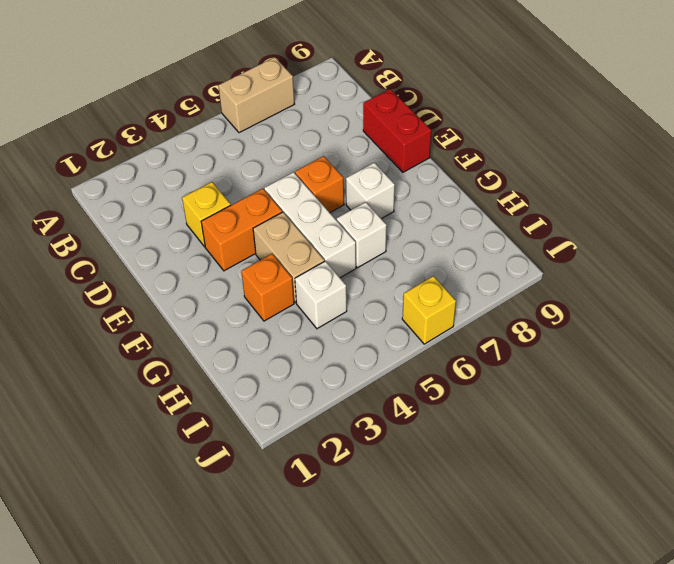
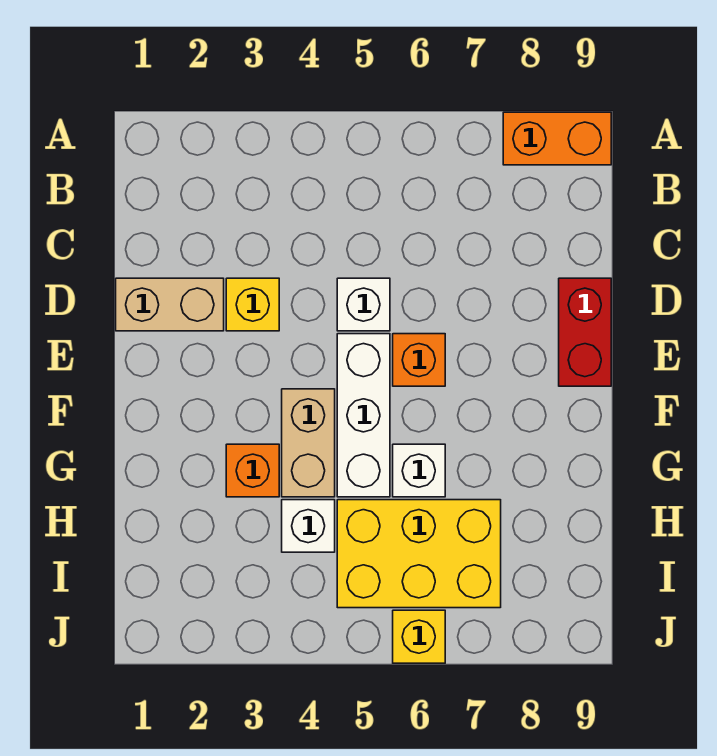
tan 1x2 brick [218,57,294,133] -> tan 1x2 brick moved to [116,278,224,331]
orange 1x2 brick [201,189,282,271] -> orange 1x2 brick moved to [503,112,611,165]
white 1x1 brick [346,163,395,219] -> white 1x1 brick moved to [337,278,390,331]
none -> yellow 2x3 brick [337,500,501,608]

